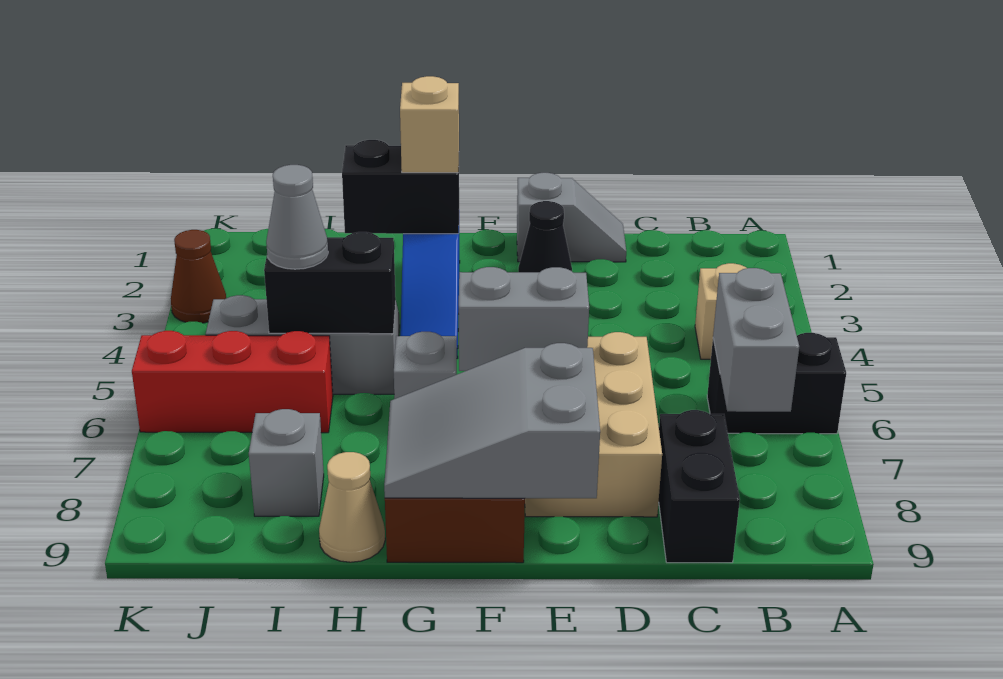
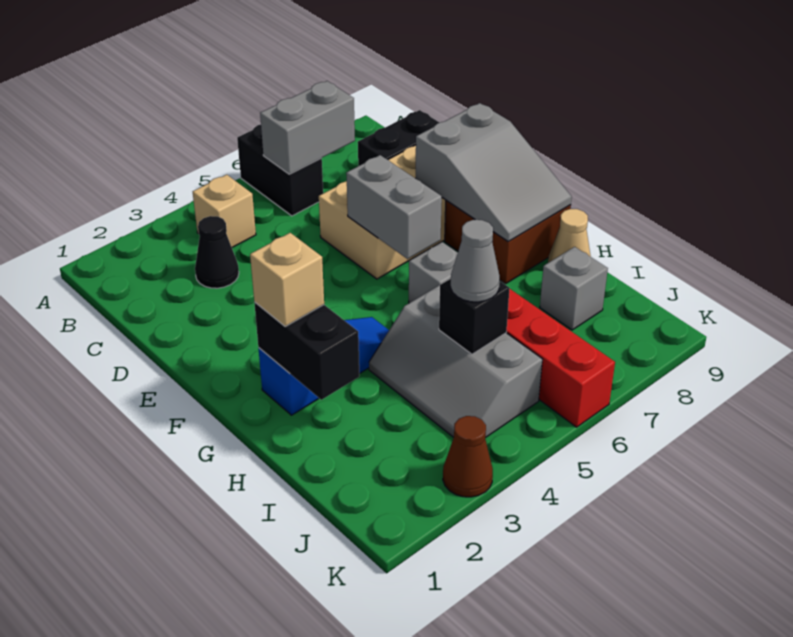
grey 1x2 slope [517,173,626,262] -> none
black 1x1 cone [518,201,572,272] -> black 1x1 cone moved to [195,216,239,288]
black 1x2 brick [264,232,396,334] -> black 1x1 brick [439,279,510,354]

